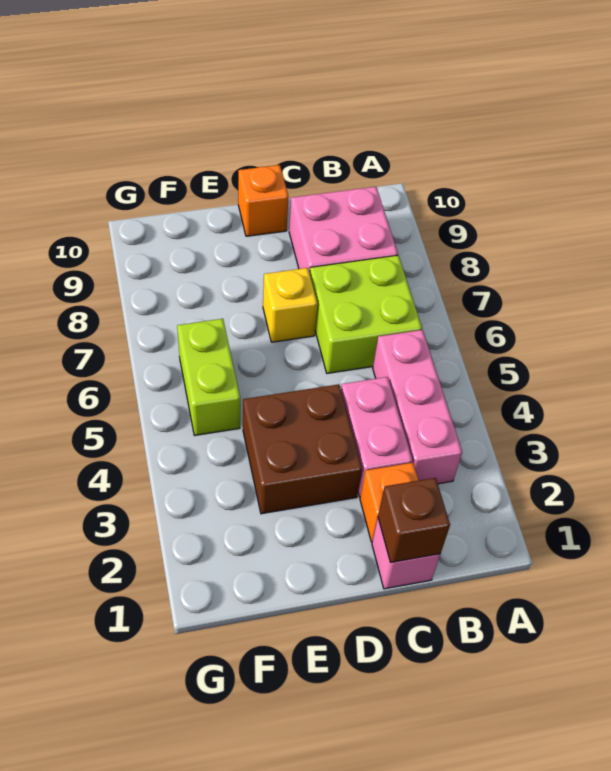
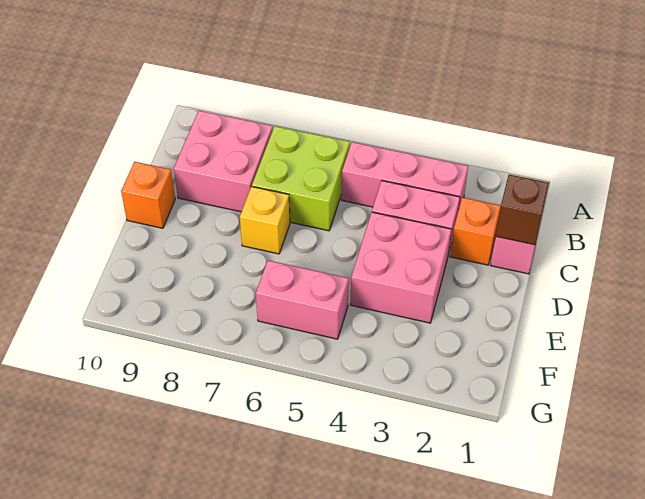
brown 2x2 brick [243,384,362,514] -> pink 2x2 brick [350,212,451,323]
lime 1x2 brick [177,319,240,436] -> pink 1x2 brick [256,260,349,339]

